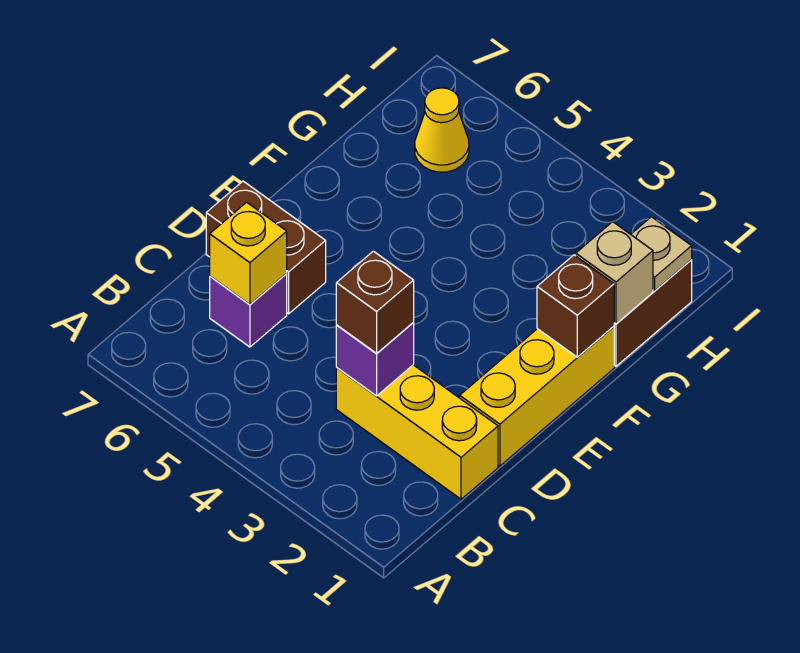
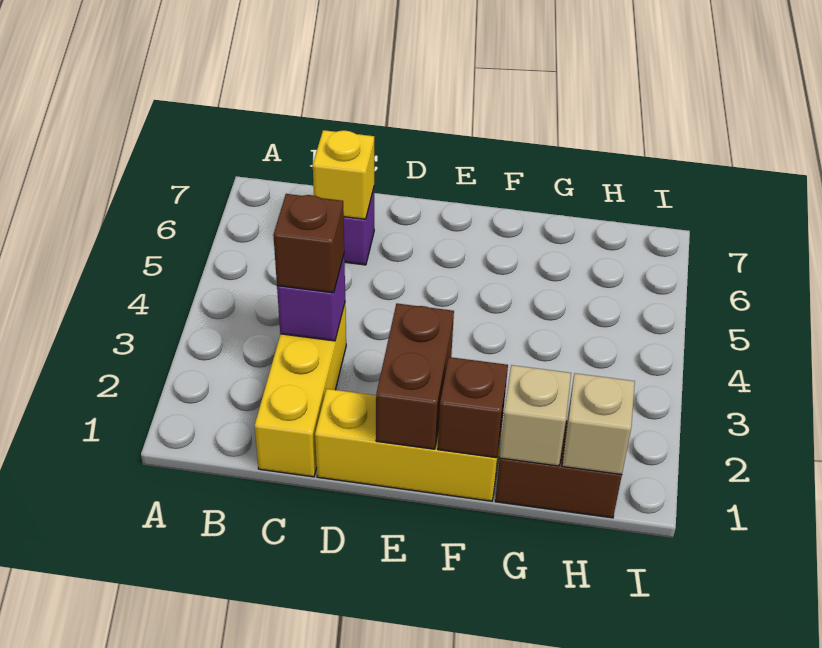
brown 1x2 brick [206,181,326,314] -> brown 1x2 brick moved to [376,304,454,449]
tan 1x1 plate [631,217,692,291] -> tan 1x1 brick [562,373,635,475]
yellow 1x1 cone [415,88,469,172] -> none

